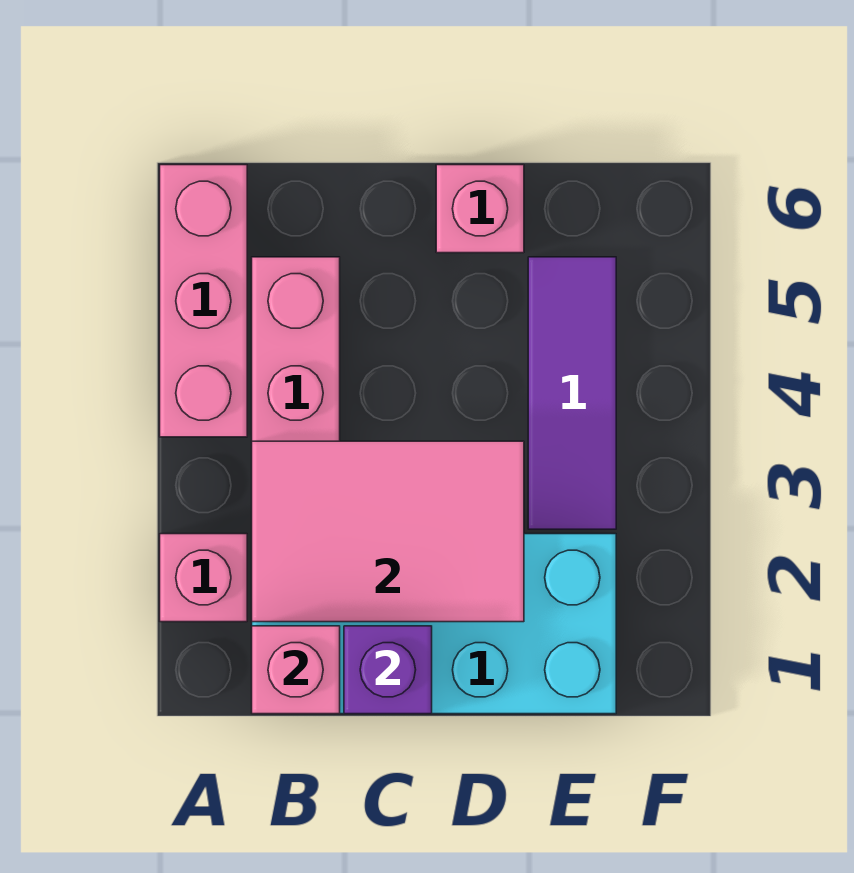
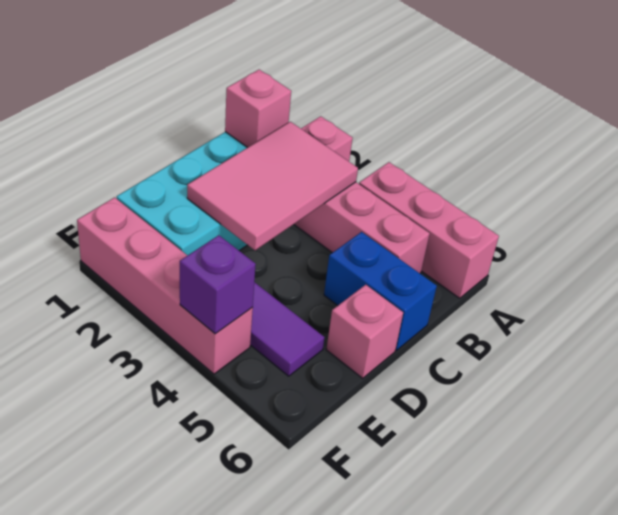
purple 1x1 brick [344,626,432,714] -> purple 1x1 brick moved to [180,235,256,334]
none -> blue 1x2 brick [324,232,437,350]
none -> pink 1x4 brick [77,197,253,374]

